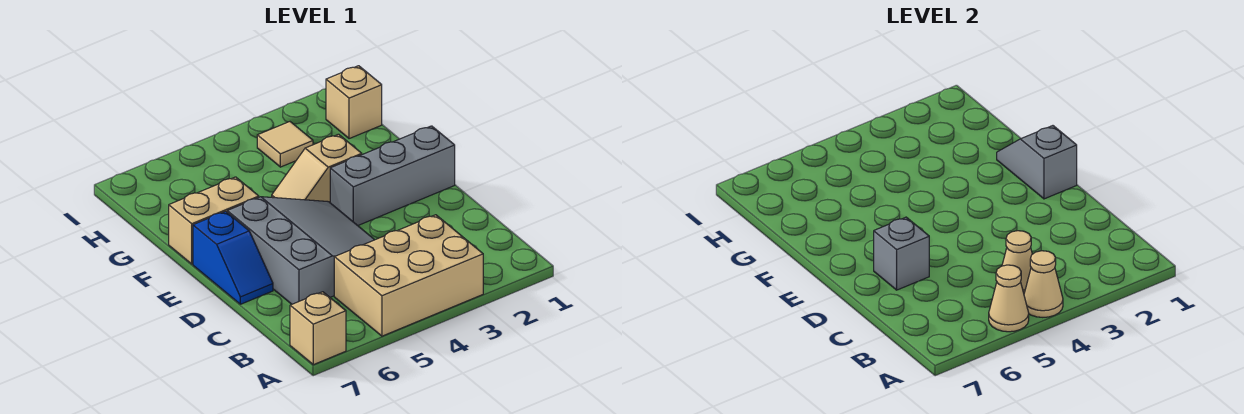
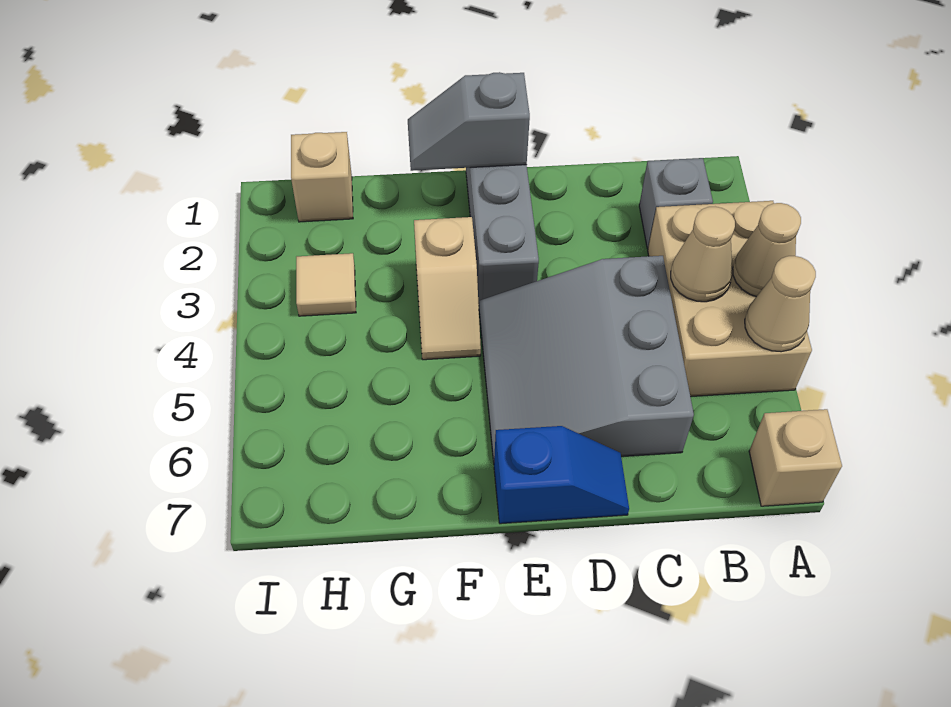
grey 3x3 slope [227,197,374,304] -> grey 3x3 slope turned to [479,256,694,462]
grey 1x1 brick [874,217,929,290] -> grey 1x1 brick moved to [639,158,713,248]
tan 1x2 brick [169,177,259,264] -> none

